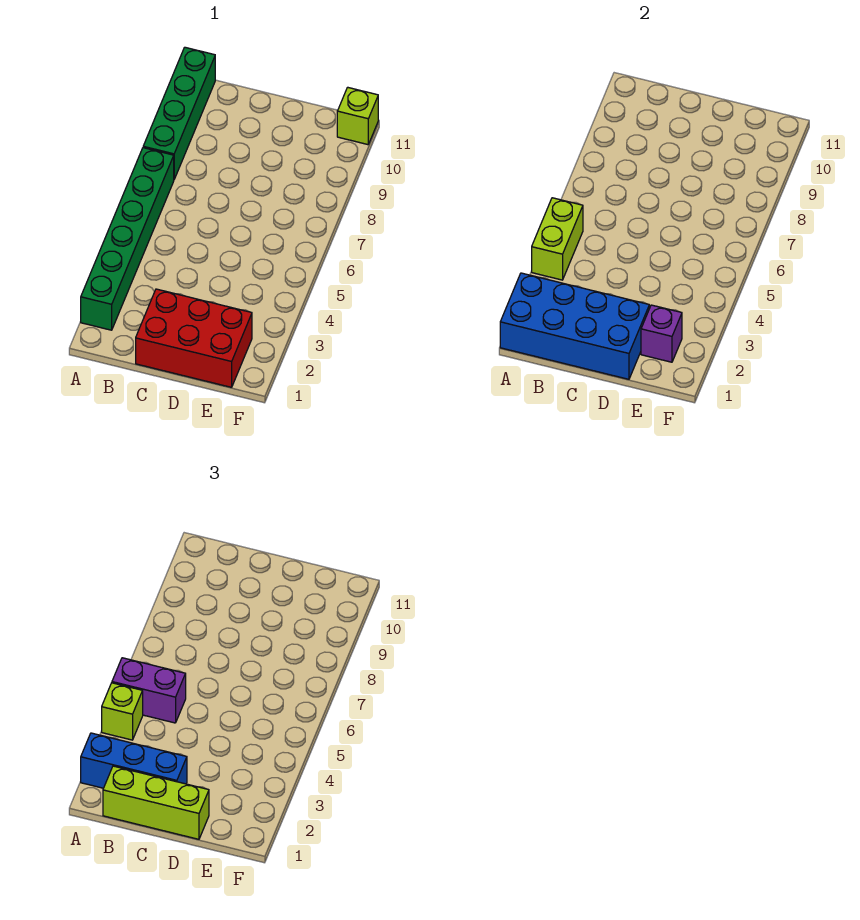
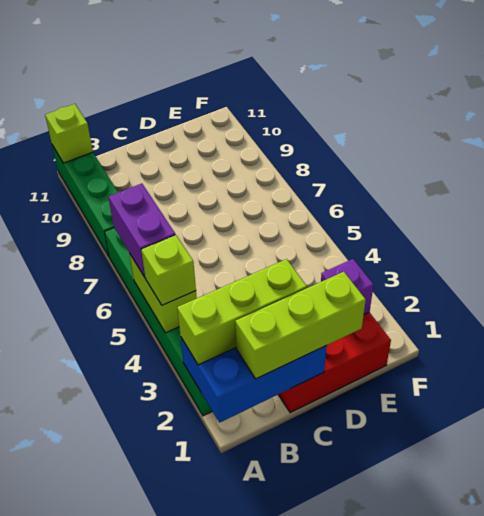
blue 2x4 brick [500,273,649,379] -> blue 2x3 brick [181,338,327,423]
blue 1x3 brick [81,733,187,788] -> lime 1x3 brick [177,259,307,365]
purple 1x2 brick [112,658,186,723] -> purple 1x2 brick turned to [108,184,175,277]
lime 1x1 brick [337,87,378,145] -> lime 1x1 brick moved to [45,104,93,163]

